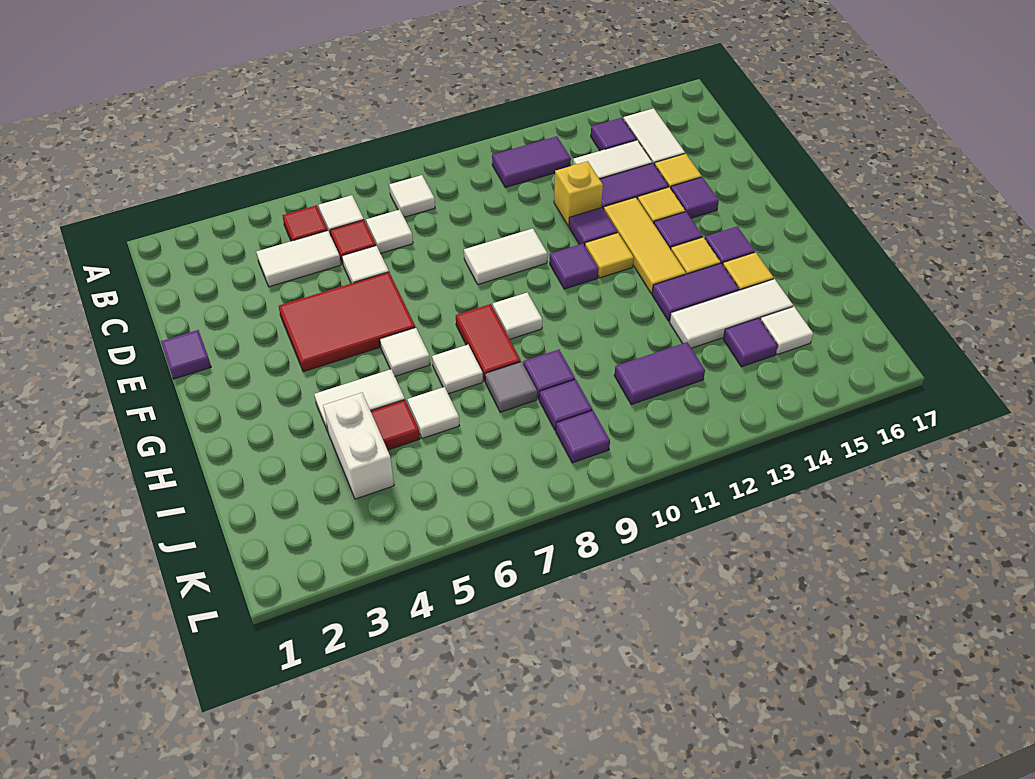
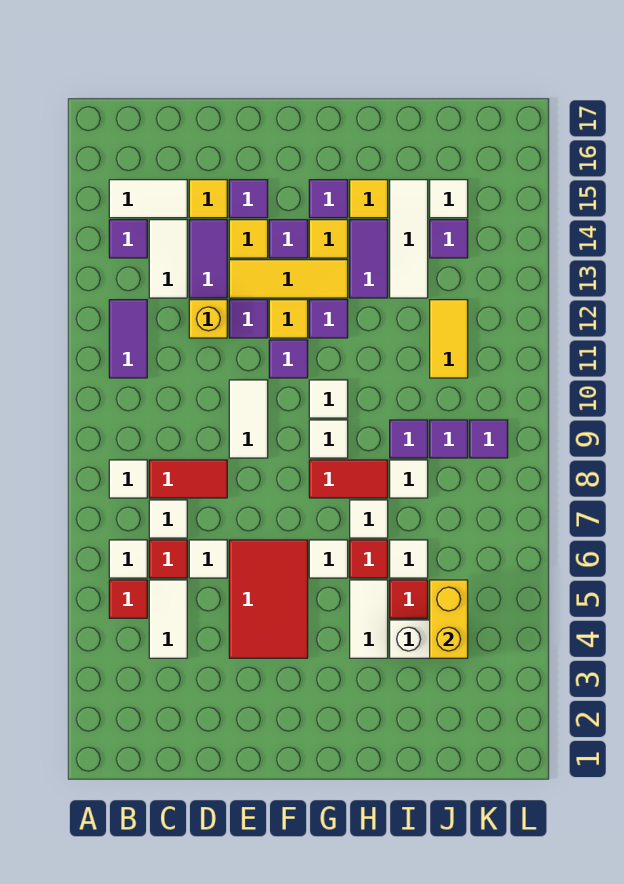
none -> red 1x2 tile [149,460,227,498]
purple 1x1 tile [161,330,211,379] -> purple 1x1 tile moved to [309,300,348,338]
none -> white 1x1 tile [309,380,348,418]
none -> red 1x1 tile [350,540,388,578]
grey 1x1 tile [485,362,537,412] -> white 1x1 tile [390,460,428,498]
none -> yellow 1x2 brick [430,580,468,658]
purple 1x2 tile [614,342,705,404] -> yellow 1x2 tile [430,300,468,378]

